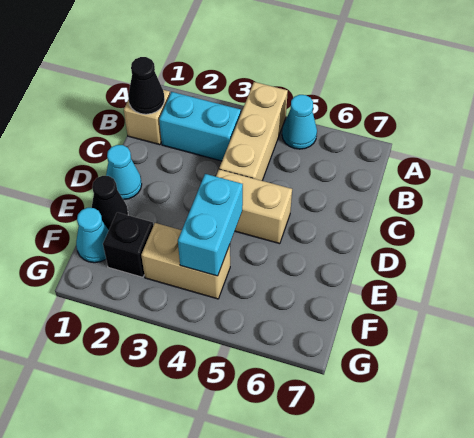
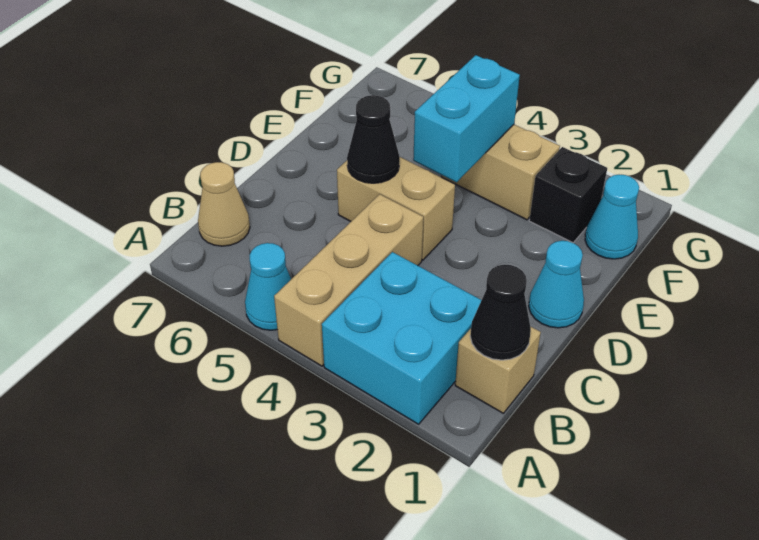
cyan 1x2 brick [159,92,241,161] -> cyan 2x2 brick [322,252,481,424]
none -> tan 1x1 cone [198,162,250,246]
black 1x1 cone [92,176,128,230] -> black 1x1 cone moved to [347,95,400,183]

